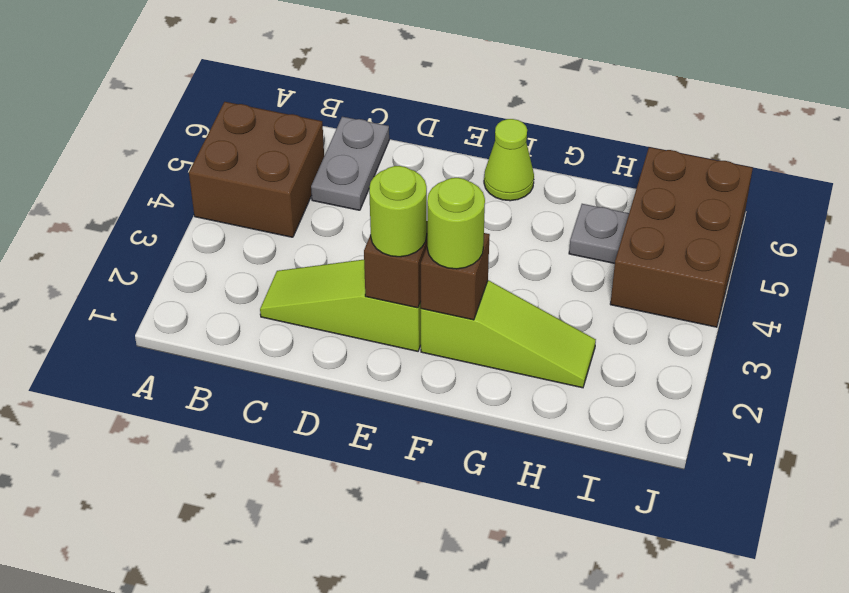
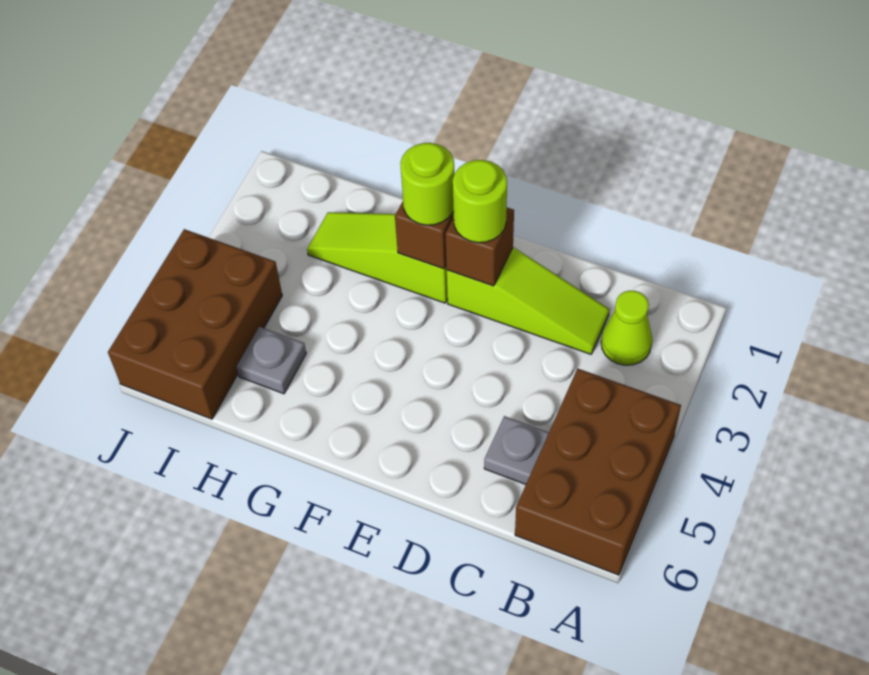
brown 2x2 brick [189,102,324,237] -> brown 2x3 brick [515,369,681,575]
grey 1x2 plate [311,117,389,210] -> grey 1x1 plate [484,416,549,484]
lime 1x1 cone [484,119,534,201] -> lime 1x1 cone moved to [601,291,652,365]

